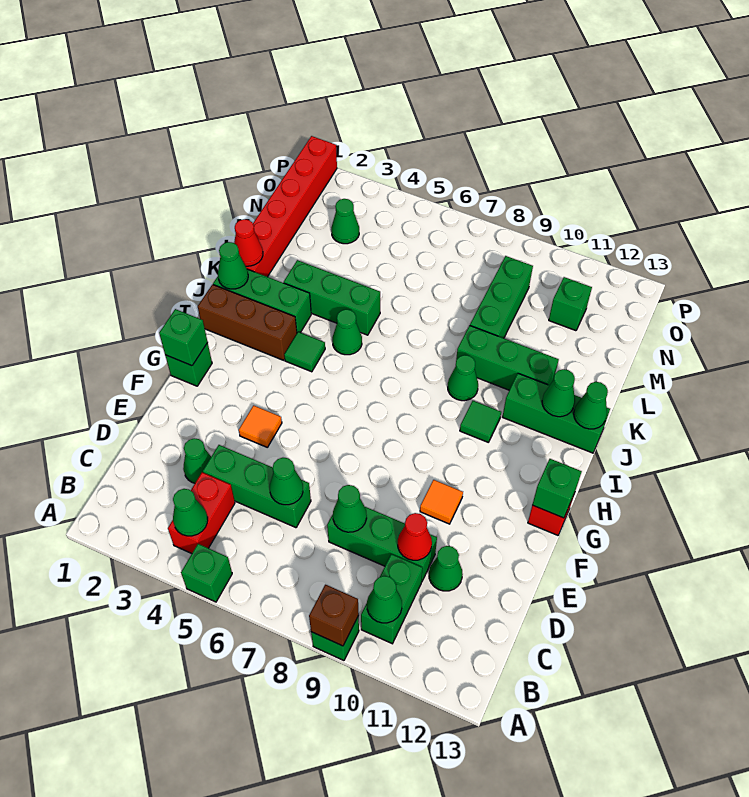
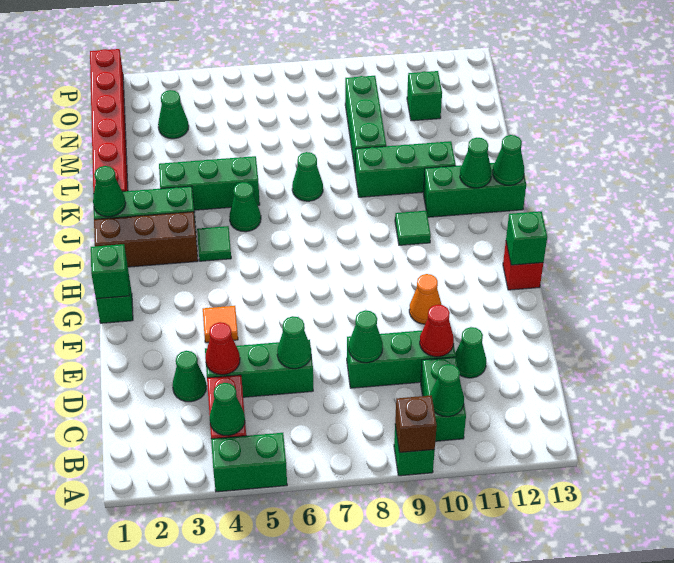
green 1x1 brick [181,544,232,602] -> green 1x2 brick [211,433,287,492]
orange 1x1 tile [420,480,463,524] -> orange 1x1 cone [409,274,442,324]
green 1x1 cone [448,355,478,401] -> green 1x1 cone moved to [292,152,323,201]
red 1x1 cone [234,219,263,266] -> red 1x1 cone moved to [205,322,240,375]

